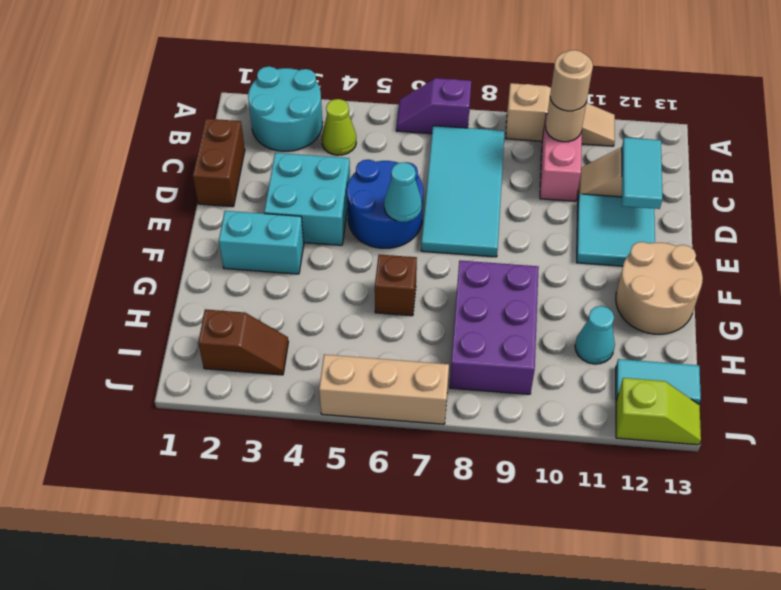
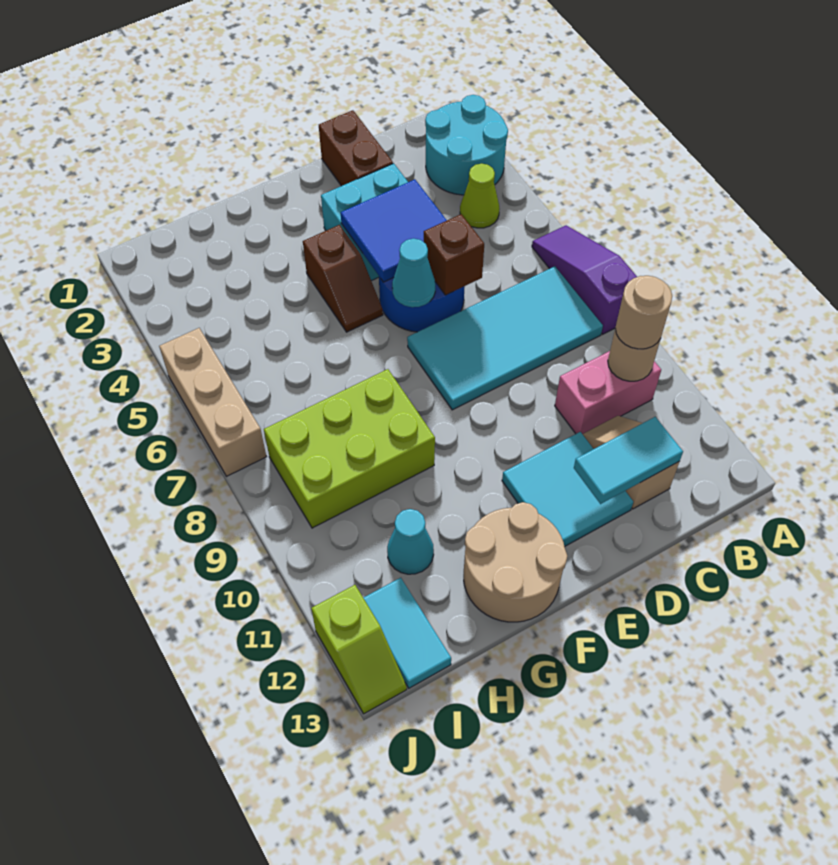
purple 1x2 slope [396,78,471,134] -> purple 1x3 slope [532,225,637,334]
tan 1x3 slope [506,83,615,146] -> none
brown 1x2 brick [193,119,245,207] -> brown 1x2 brick turned to [319,110,393,186]
none -> blue 2x2 tile [341,180,447,282]
cyan 1x2 brick [219,211,304,274] -> none
brown 1x1 brick [375,255,417,316] -> brown 1x1 brick moved to [424,214,484,295]
purple 2x3 brick [450,261,539,394] -> lime 2x3 brick [264,369,435,528]
brown 1x2 slope [198,309,288,375] -> brown 1x2 slope moved to [303,225,383,332]

